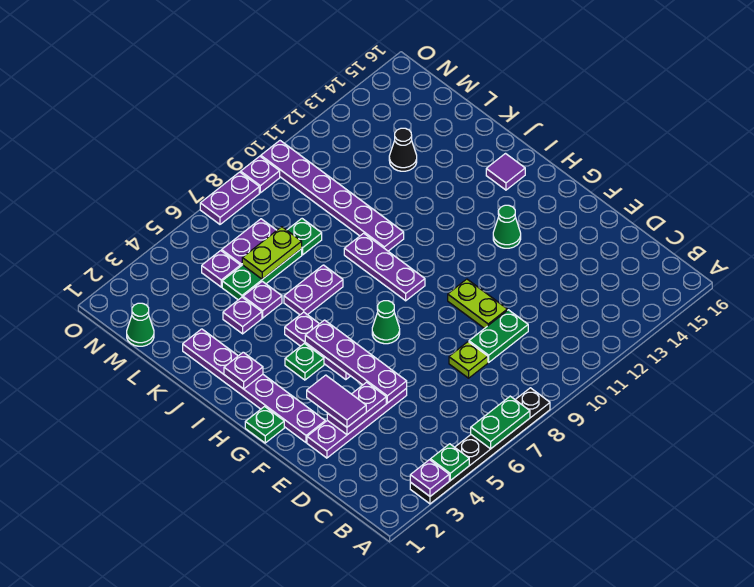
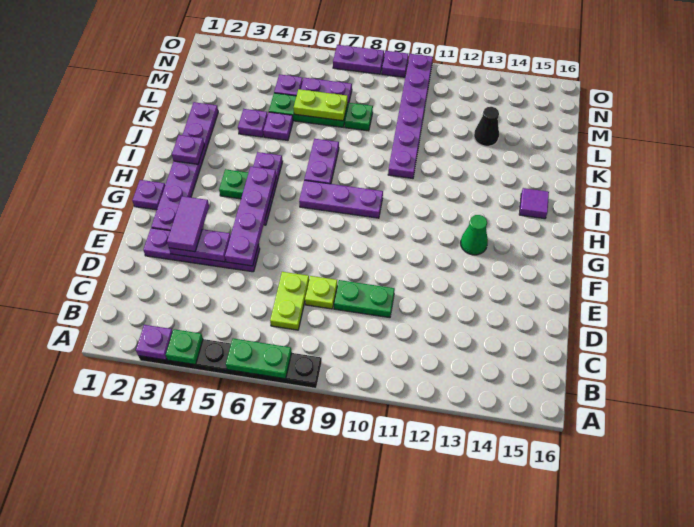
lime 1x2 plate [448,279,507,329] -> lime 1x2 plate moved to [270,272,309,330]
green 1x1 plate [245,406,284,443] -> purple 1x1 plate [132,180,165,210]
green 1x1 cone [372,301,400,344] -> none
purple 1x3 plate [344,233,425,301] -> purple 1x3 plate turned to [299,180,383,218]
purple 1x2 plate [284,265,343,315] -> purple 1x2 plate turned to [304,139,339,184]
green 1x1 cone [127,303,154,346] -> none

